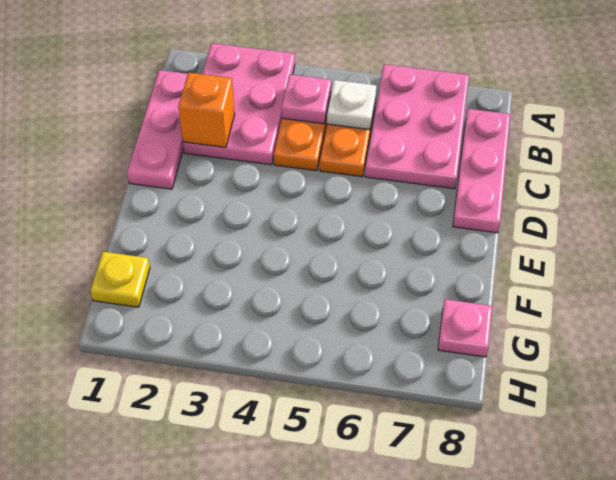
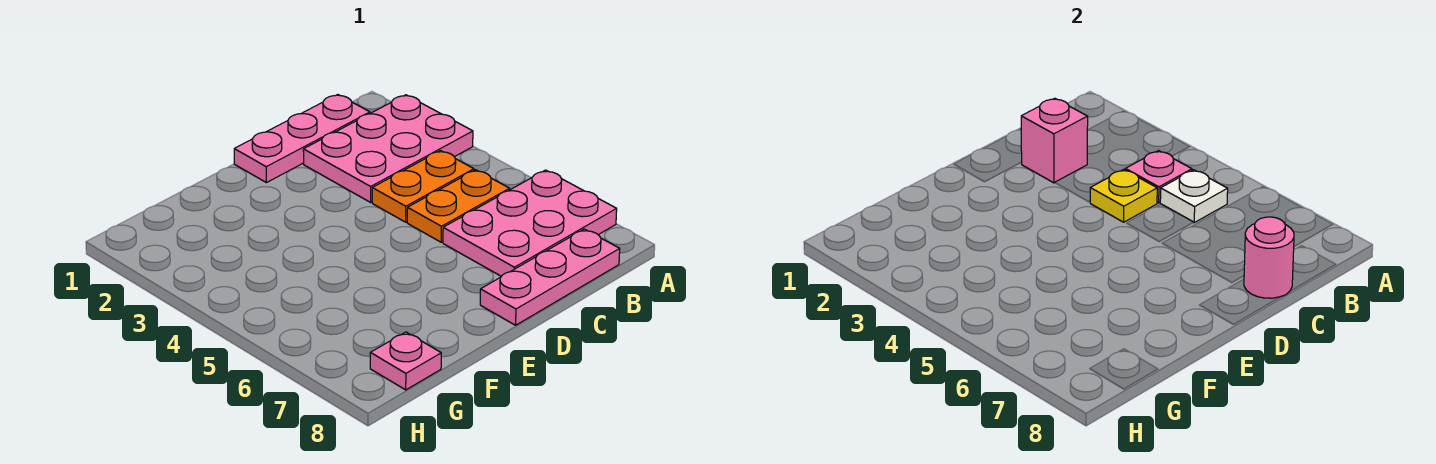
orange 1x1 brick [178,73,235,148] -> pink 1x1 brick [1021,98,1088,183]
none -> pink 1x1 round brick [1244,217,1294,298]
yellow 1x1 plate [90,252,150,307] -> yellow 1x1 plate moved to [1090,169,1157,222]

